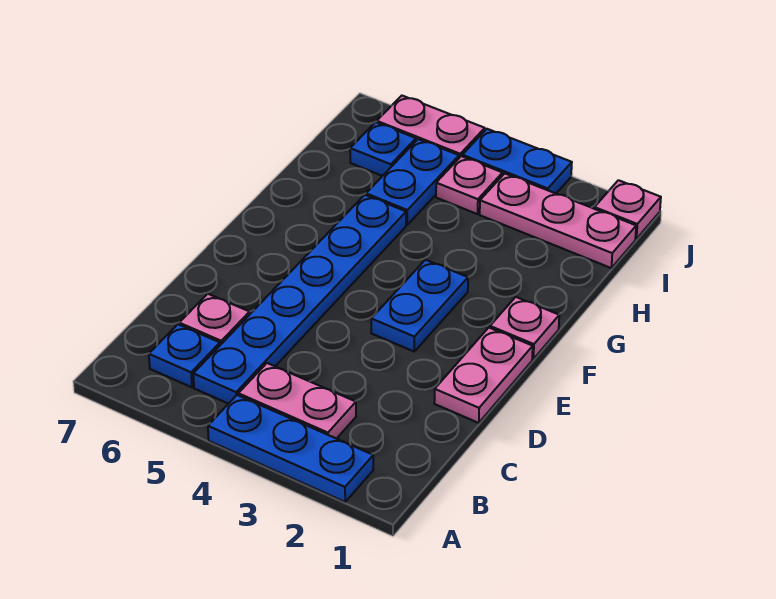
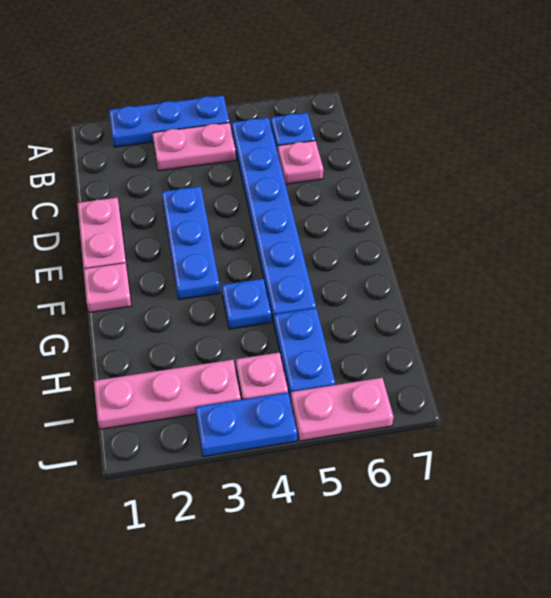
blue 1x2 plate [371,260,468,351] -> blue 1x3 plate [162,186,220,300]
blue 1x1 plate [350,122,416,176] -> blue 1x1 plate moved to [222,279,271,329]
pink 1x1 plate [594,180,661,239] -> none

